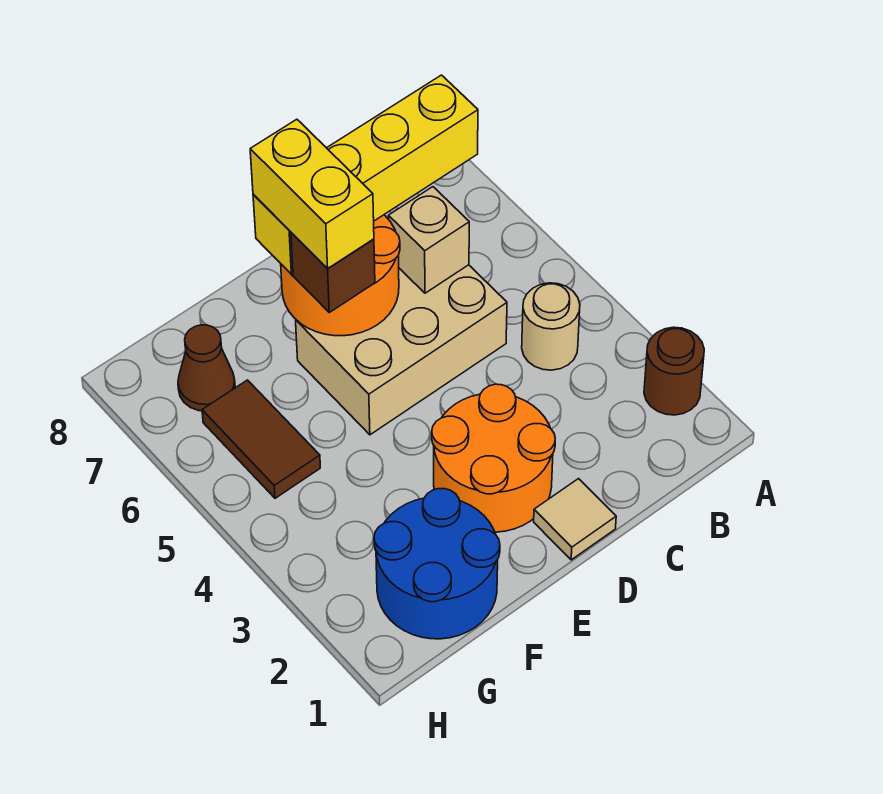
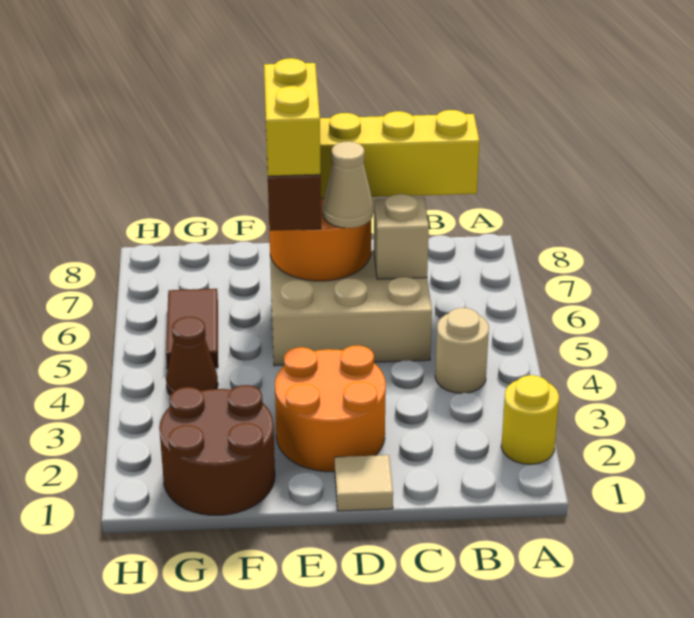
brown 1x1 round brick [644,327,704,415] -> yellow 1x1 round brick [501,375,559,464]
none -> tan 1x1 cone [322,141,373,228]
blue 2x2 round brick [374,489,500,639] -> brown 2x2 round brick [159,385,275,515]
brown 1x1 cone [178,325,235,411] -> brown 1x1 cone moved to [166,317,218,395]

